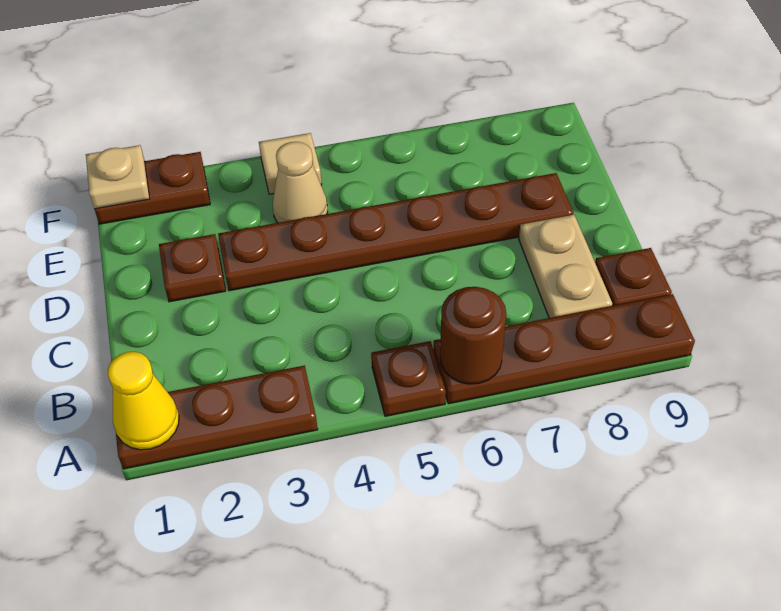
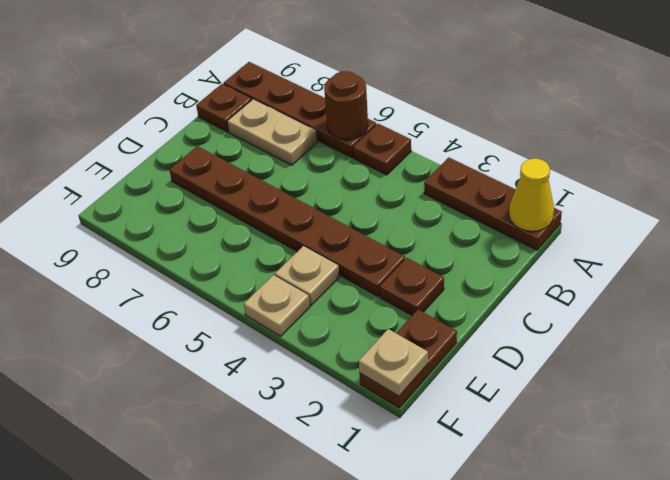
tan 1x2 plate [519,215,612,318] -> tan 1x2 plate turned to [227,99,317,165]
tan 1x1 cone [273,142,328,223] -> tan 1x1 plate [275,246,339,305]
brown 1x2 plate [95,152,210,224] -> brown 1x2 plate turned to [360,310,457,408]
tan 1x1 tile [259,133,322,194] -> tan 1x1 plate [244,275,310,336]

